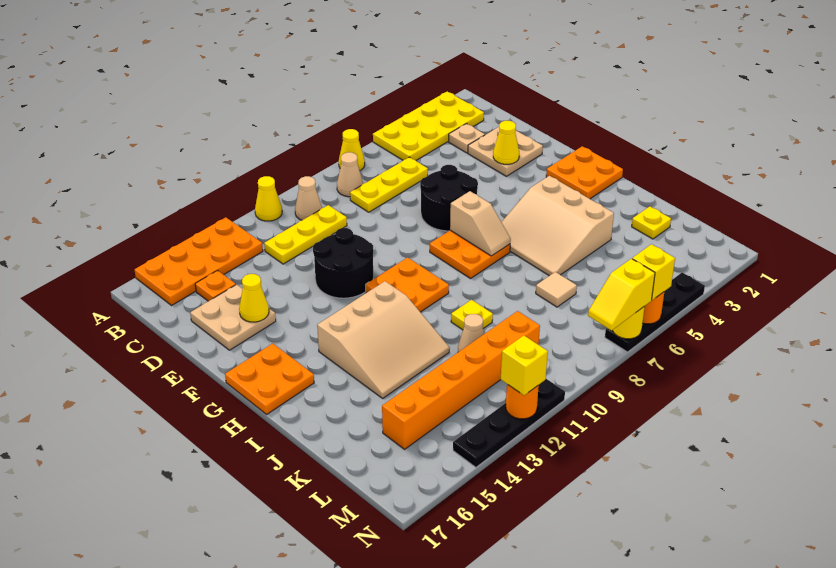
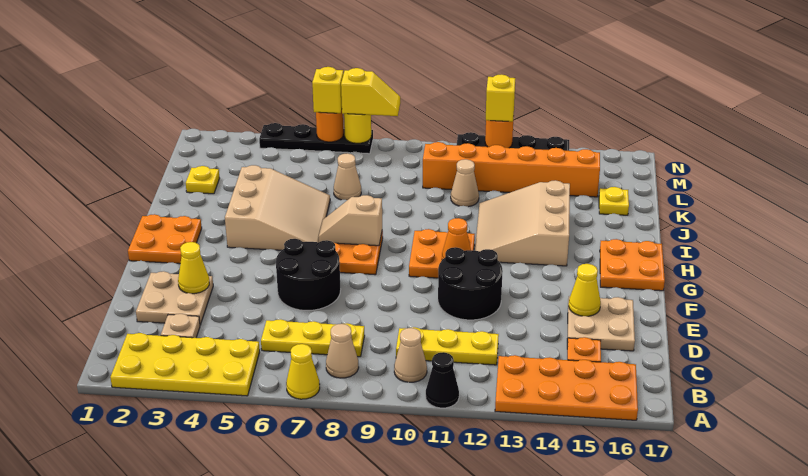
yellow 1x1 cone [255,176,282,221] -> black 1x1 cone [426,352,459,408]
tan 1x2 slope [450,191,511,256] -> tan 1x2 slope turned to [319,195,382,246]
none -> orange 1x1 cone [442,218,471,260]
tan 3x3 slope [317,281,450,398] -> tan 3x3 slope turned to [475,180,570,266]
yellow 1x1 plate [451,300,493,330] -> yellow 1x1 plate moved to [599,187,629,215]
tan 1x1 tile [536,272,577,307] -> tan 1x1 cone [334,153,361,200]

